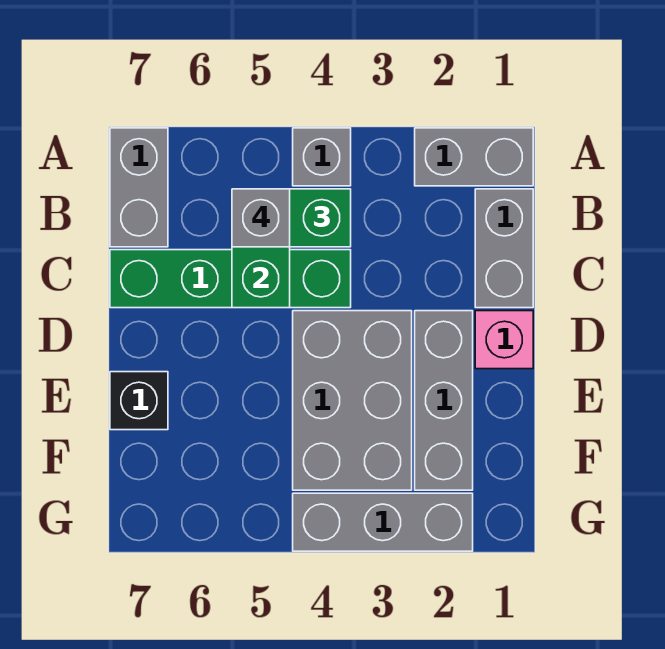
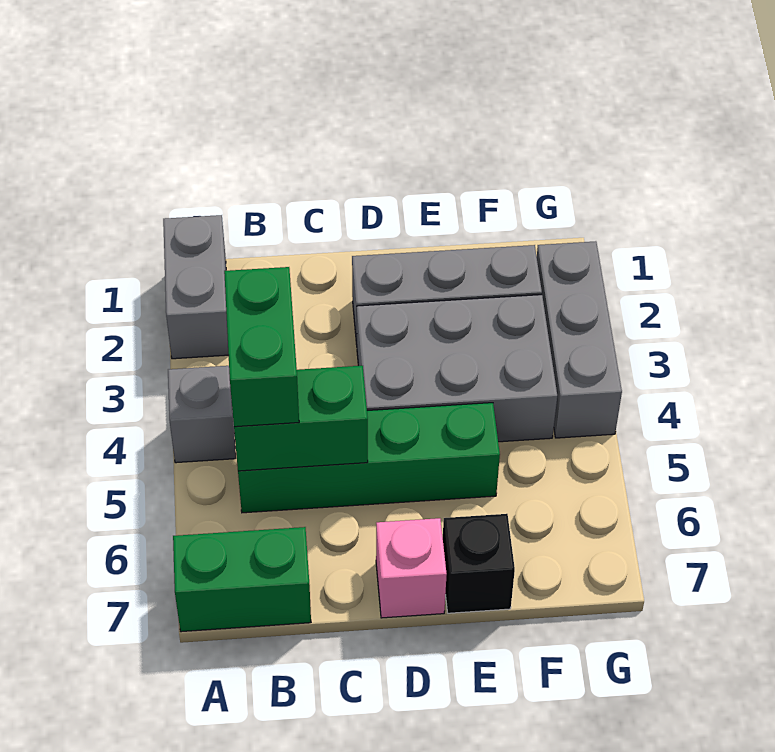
grey 1x2 brick [110,128,168,247] -> green 1x2 brick [173,527,311,632]
grey 1x2 brick [475,189,533,308] -> none
grey 1x1 brick [232,189,290,247] -> none
green 1x4 brick [110,250,351,308] -> green 1x4 brick turned to [238,403,500,513]
pink 1x1 brick [475,311,533,369] -> pink 1x1 brick moved to [376,518,447,618]

